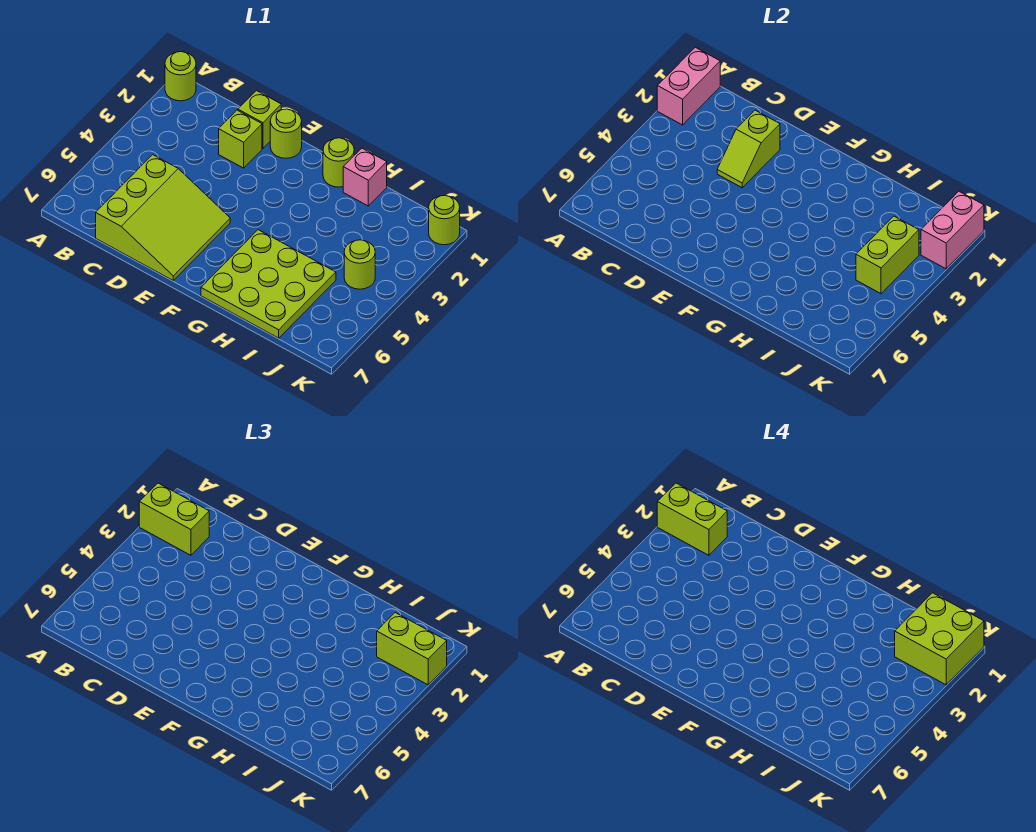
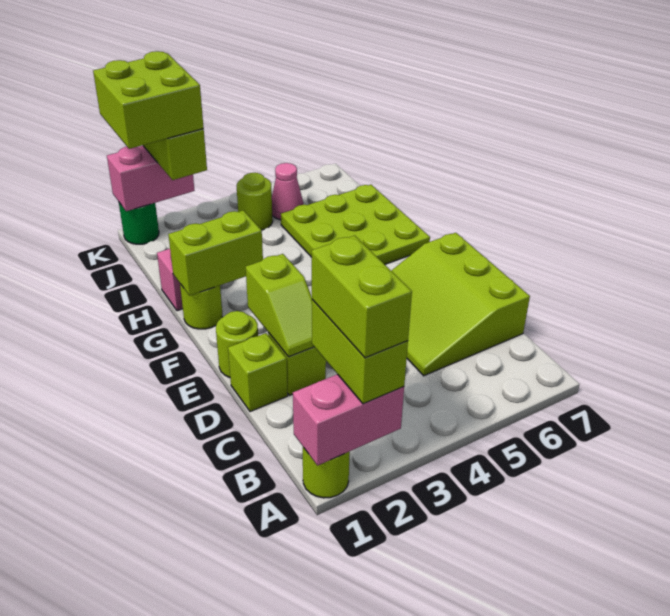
lime 3x3 slope [96,155,230,280] -> lime 3x3 slope turned to [391,233,530,376]
lime 1x2 slope [717,110,780,188] -> lime 1x2 slope turned to [246,254,314,357]
lime 1x2 brick [856,216,919,294] -> lime 1x2 brick moved to [168,210,263,295]
none -> pink 1x1 cone [272,163,304,220]
lime 1x1 round brick [429,195,460,245] -> green 1x1 round brick [119,203,159,244]

